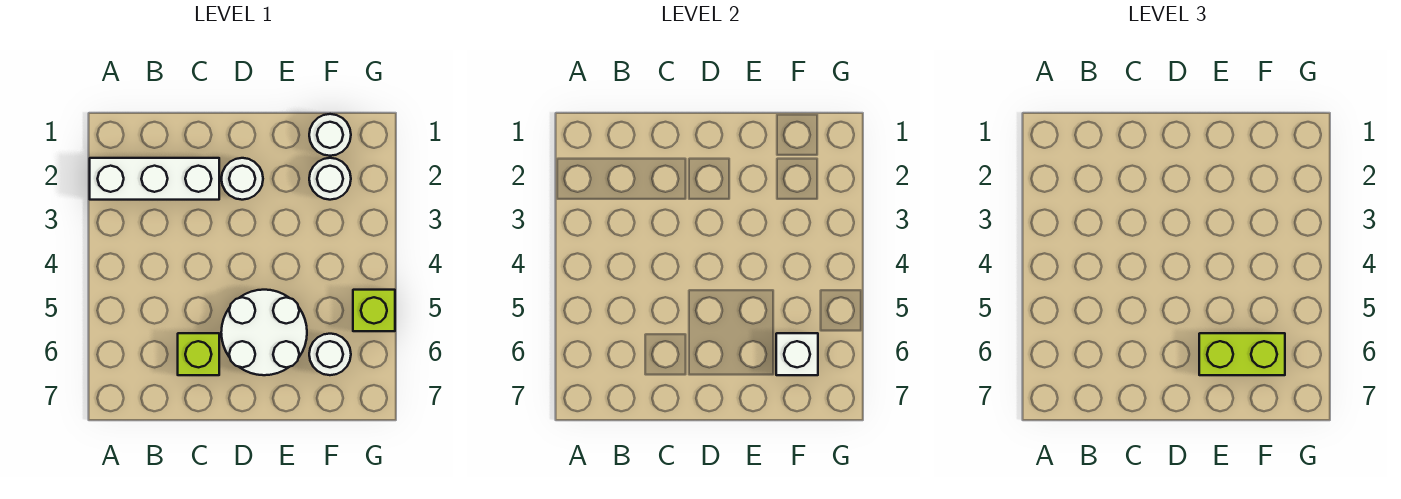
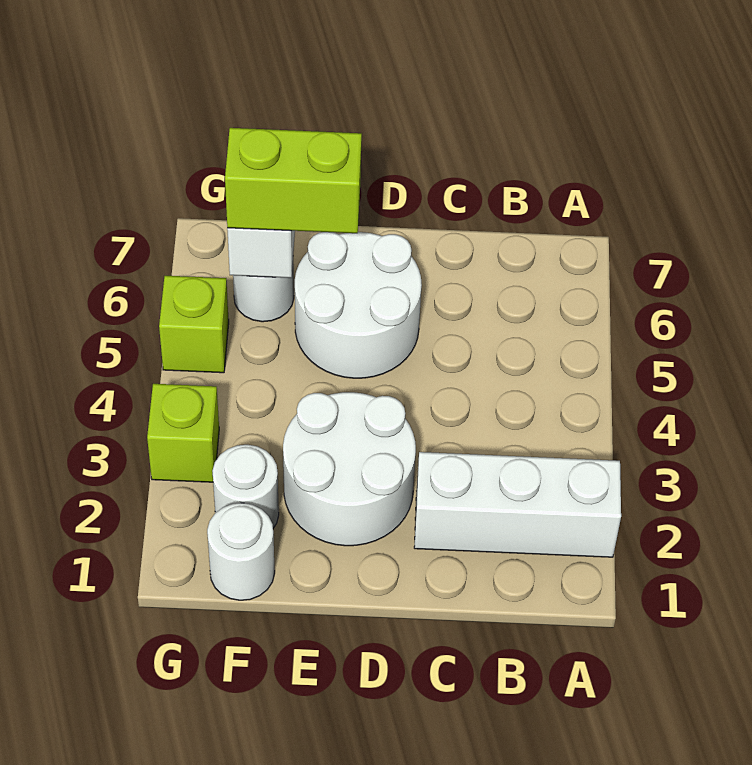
lime 1x1 brick [178,333,219,375] -> lime 1x1 brick moved to [147,384,219,482]
white 1x1 round brick [221,158,263,200] -> white 2x2 round brick [283,392,416,546]

